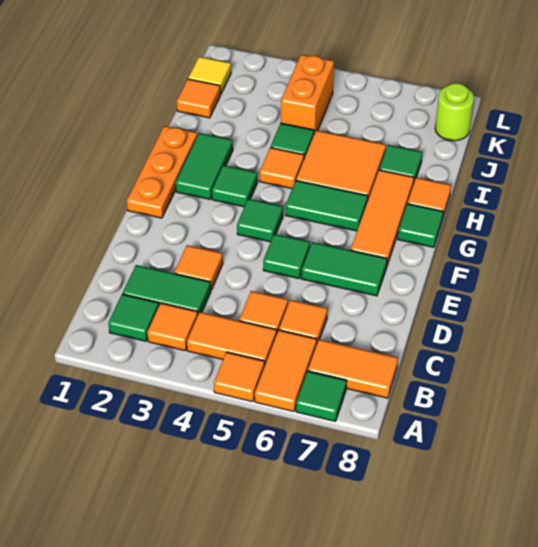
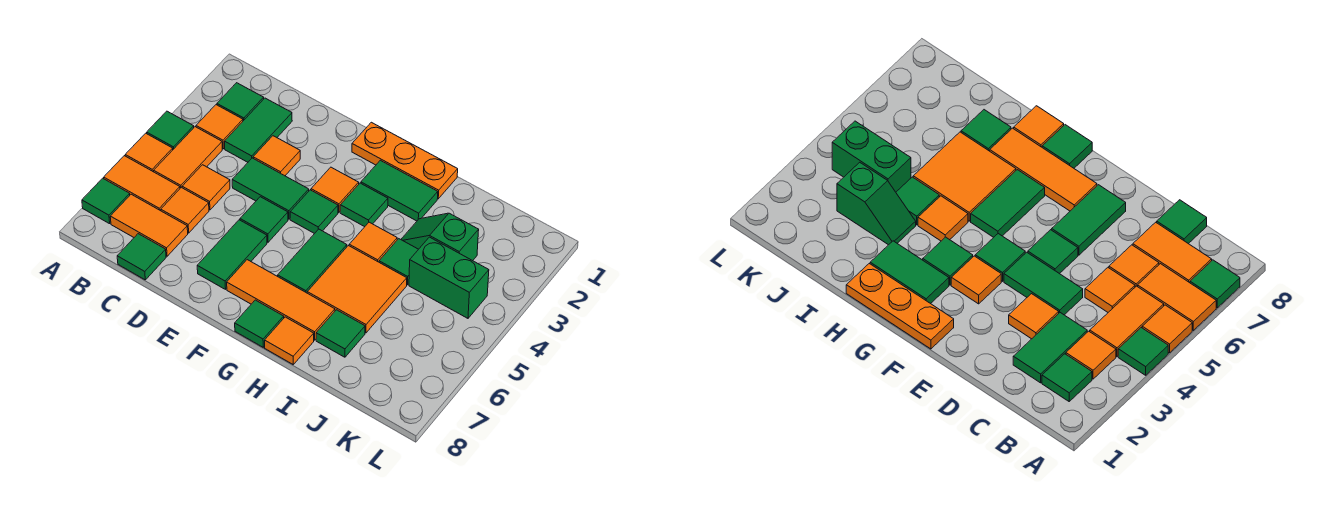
none -> green 1x1 tile [147,111,194,149]
orange 1x2 tile [308,339,398,398] -> orange 1x2 tile turned to [110,194,188,256]
none -> green 1x1 tile [117,234,166,280]
none -> green 1x2 tile [232,158,309,219]
none -> green 1x2 slope [401,213,479,261]
orange 1x1 tile [177,79,220,118] -> orange 1x1 tile moved to [311,167,359,212]
orange 1x2 brick [281,55,334,134] -> green 1x2 brick [409,237,489,318]
yellow 1x1 tile [188,57,231,95] -> none
lime 1x1 round brick [435,83,474,141] -> none

